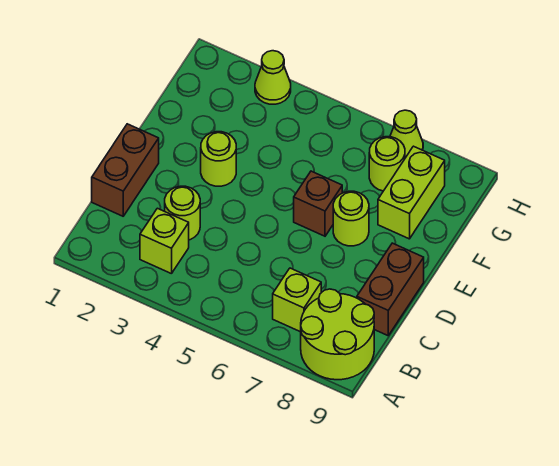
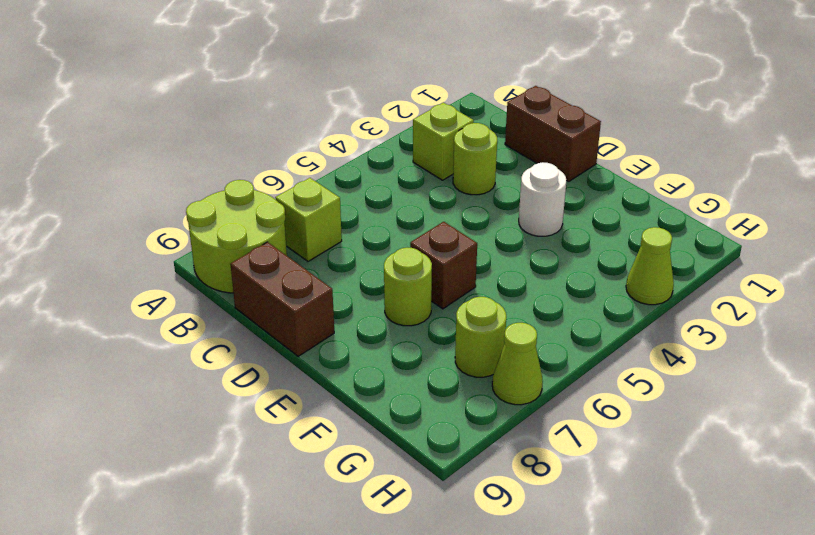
lime 1x1 round brick [201,132,236,186] -> white 1x1 round brick [519,162,566,236]
lime 1x2 brick [378,146,445,239] -> none

